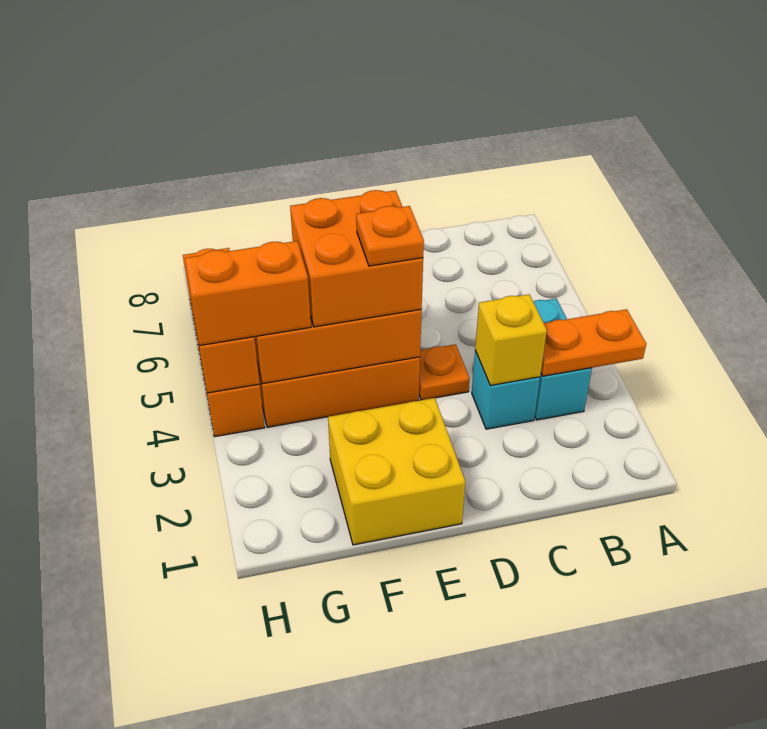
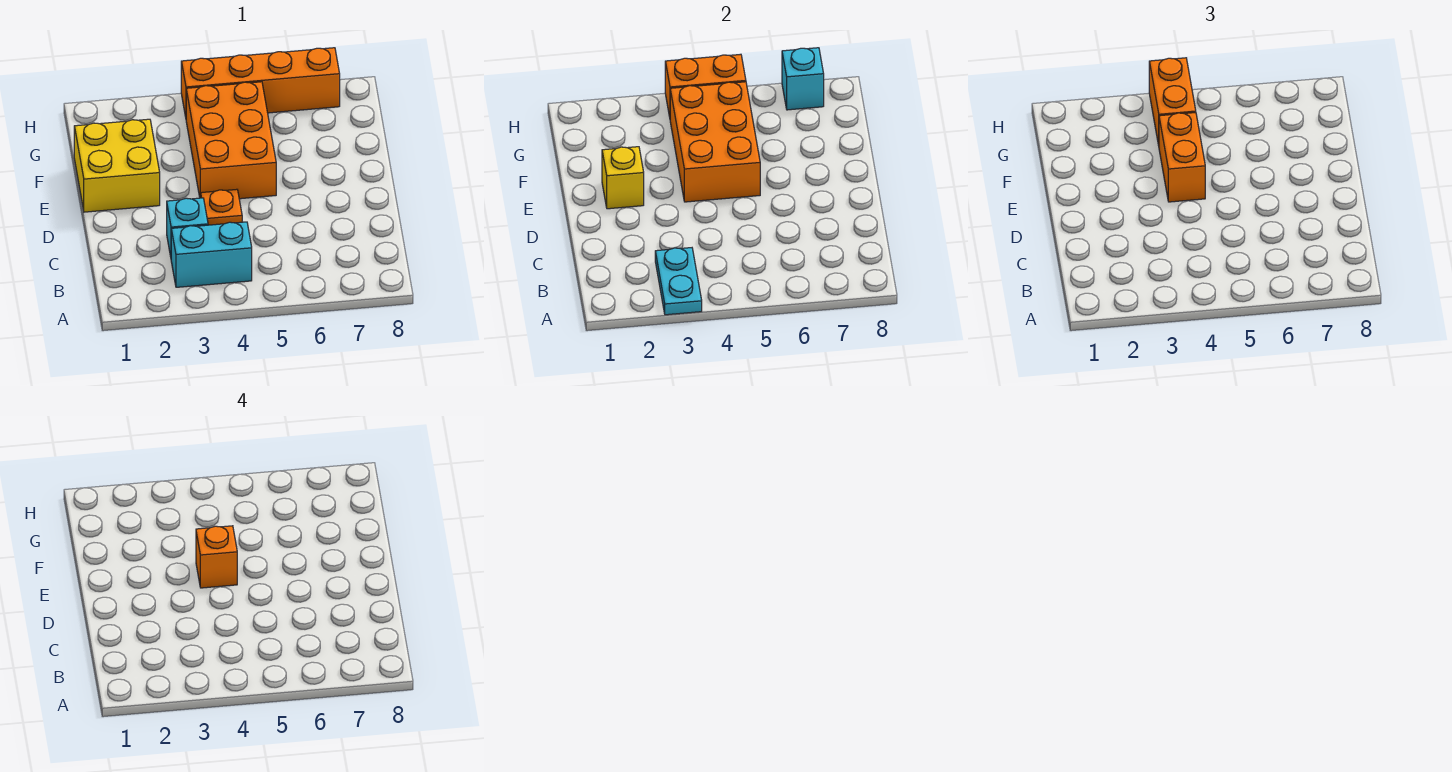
orange 1x2 plate [541,309,646,376] -> cyan 1x2 plate [655,248,702,315]
yellow 1x1 brick [475,294,547,386] -> yellow 1x1 brick moved to [602,147,644,209]
orange 2x2 brick [290,190,423,327] -> orange 1x2 brick [1159,113,1205,202]
orange 1x1 plate [356,206,424,266] -> orange 1x1 brick [196,526,237,588]
none -> cyan 1x1 brick [782,48,824,110]

